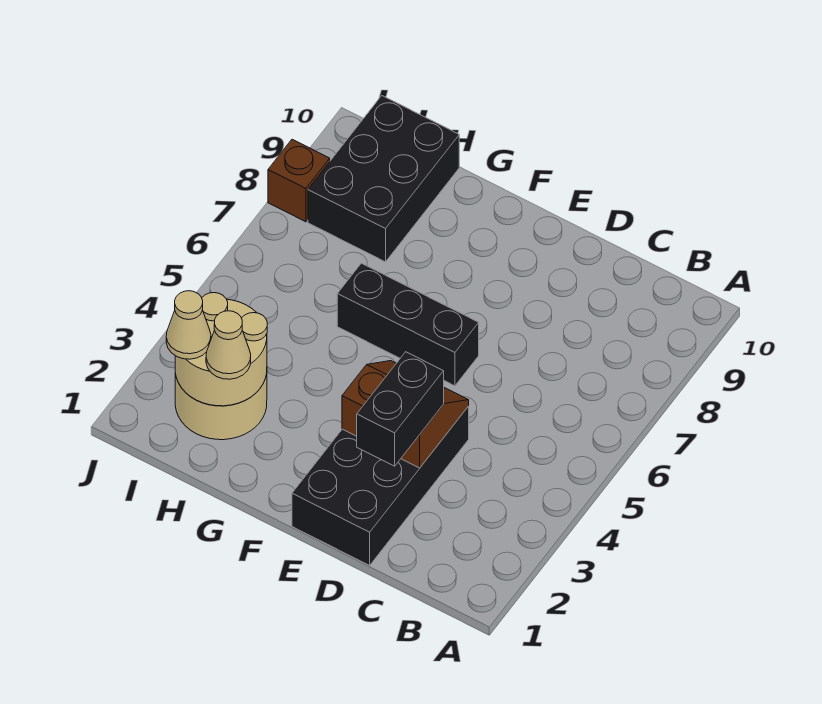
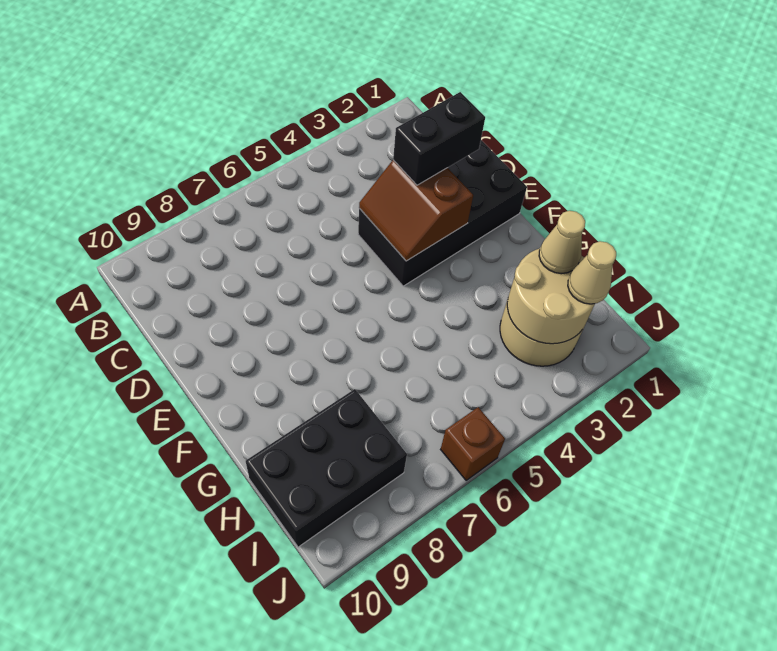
black 1x3 brick [337,263,479,386] -> none
brown 1x1 brick [268,139,330,222] -> brown 1x1 brick moved to [441,407,505,480]

